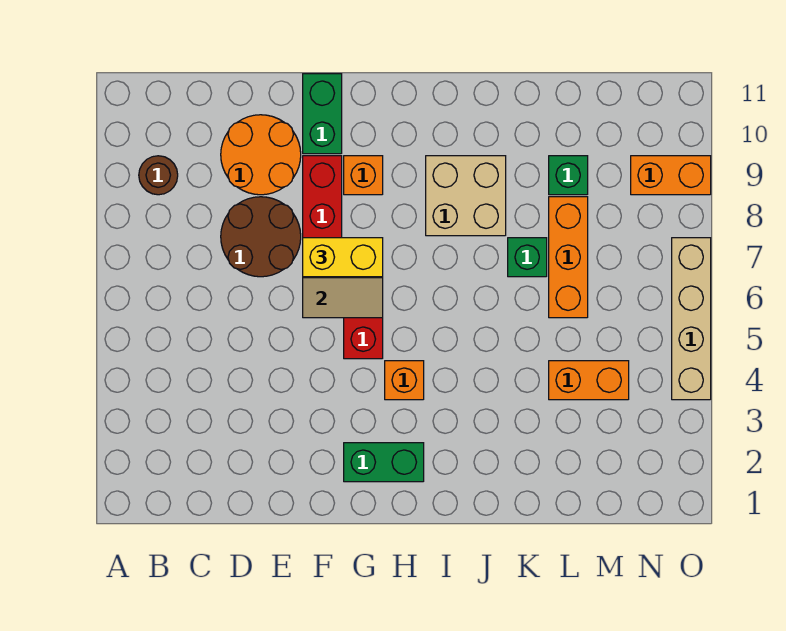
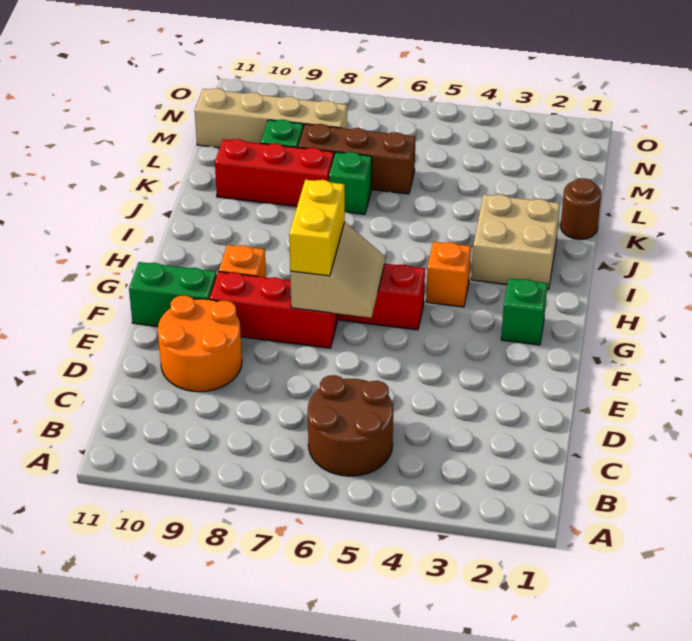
brown 1x1 round brick [139,156,178,195] -> brown 1x1 round brick moved to [561,178,601,239]
brown 2x2 round brick [221,197,301,277] -> brown 2x2 round brick moved to [308,375,393,476]
green 1x2 brick [344,443,424,482] -> green 1x1 brick [501,278,547,345]
tan 2x2 brick [426,156,506,236] -> tan 2x2 brick moved to [471,194,560,289]
none -> red 1x3 brick [215,139,334,206]
orange 1x2 brick [549,361,629,400] -> none
orange 1x3 brick [549,197,588,318] -> brown 1x3 brick [298,124,416,194]
orange 1x2 brick [631,156,711,195] -> none
tan 1x4 brick [672,238,711,400] -> tan 1x4 brick moved to [195,88,347,148]

